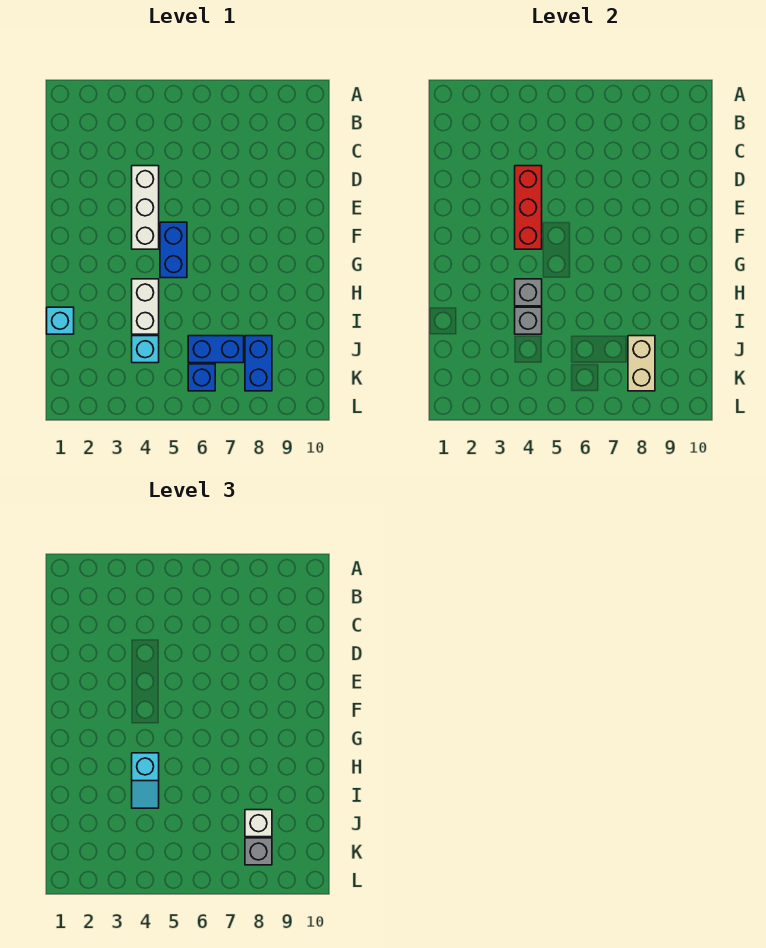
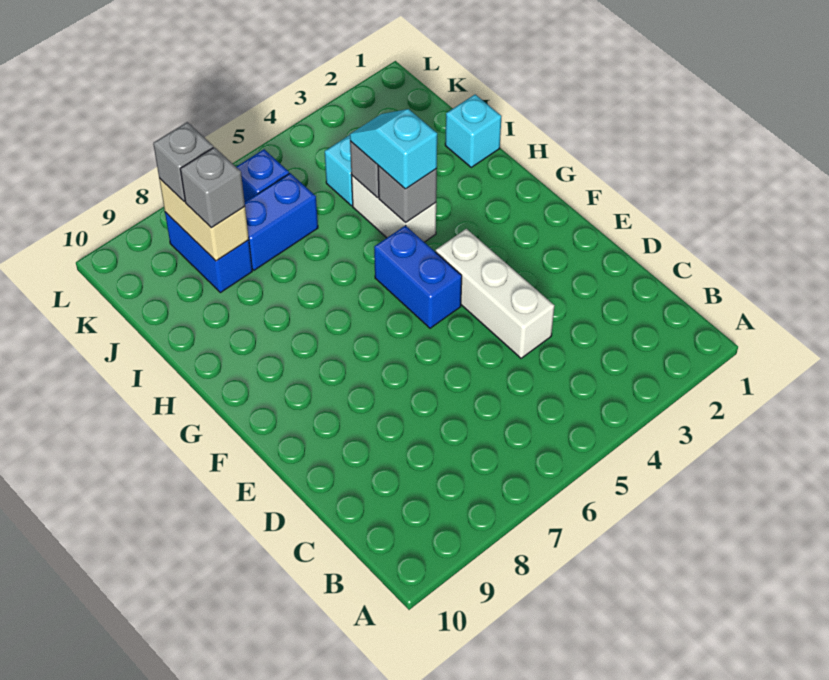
red 1x3 brick [515,166,542,249] -> none
white 1x1 brick [245,810,272,837] -> grey 1x1 brick [180,147,245,228]

